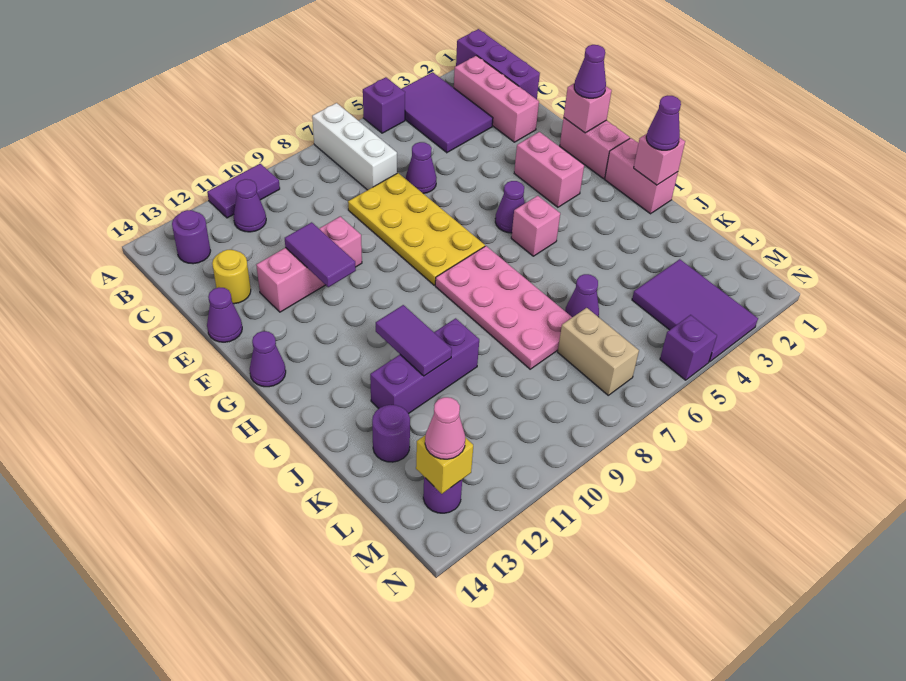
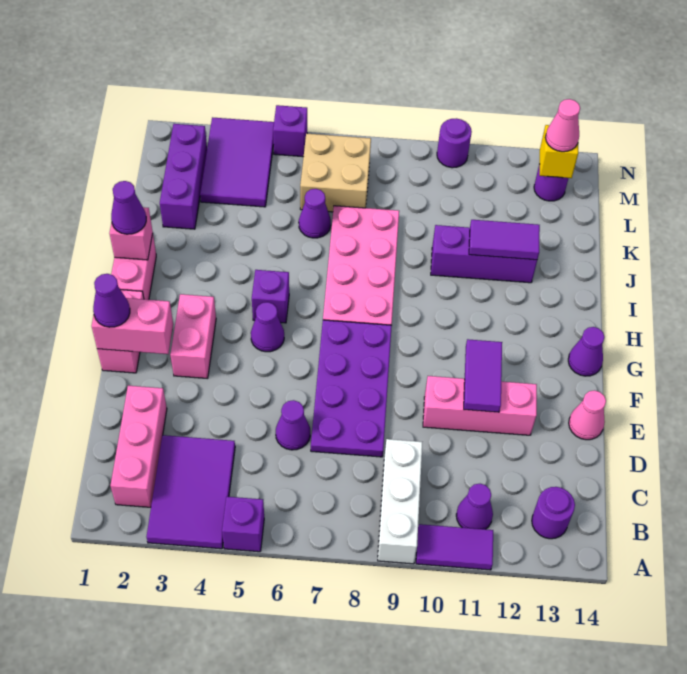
purple 1x3 brick [456,29,540,99] -> purple 1x3 brick moved to [160,124,207,229]
white 1x3 brick [312,103,397,190] -> white 1x3 brick moved to [378,439,422,564]
yellow 2x4 plate [348,173,485,285] -> purple 2x4 plate [311,320,392,457]
yellow 1x1 round brick [212,250,251,304] -> none
purple 1x1 cone [207,288,242,342] -> pink 1x1 cone [569,390,606,440]
pink 1x1 brick [564,83,612,133] -> pink 1x2 brick [92,298,173,354]
pink 1x1 brick [511,196,560,256] -> purple 1x1 brick [252,270,289,323]
purple 1x2 tile [376,305,452,376] -> purple 1x2 tile turned to [469,220,540,260]
purple 1x1 round brick [372,405,410,462] -> purple 1x1 round brick moved to [437,119,472,168]
tan 1x2 brick [558,308,639,395] -> tan 2x2 brick [300,134,371,212]

